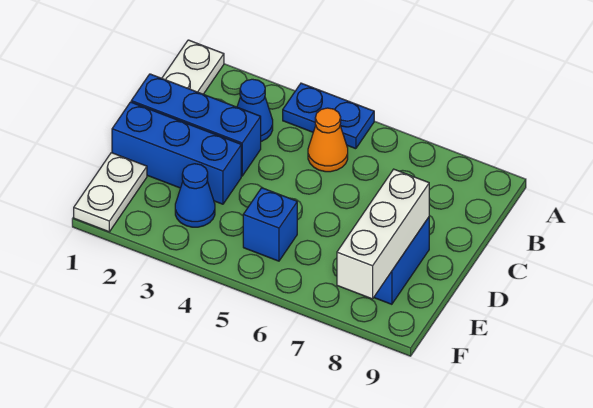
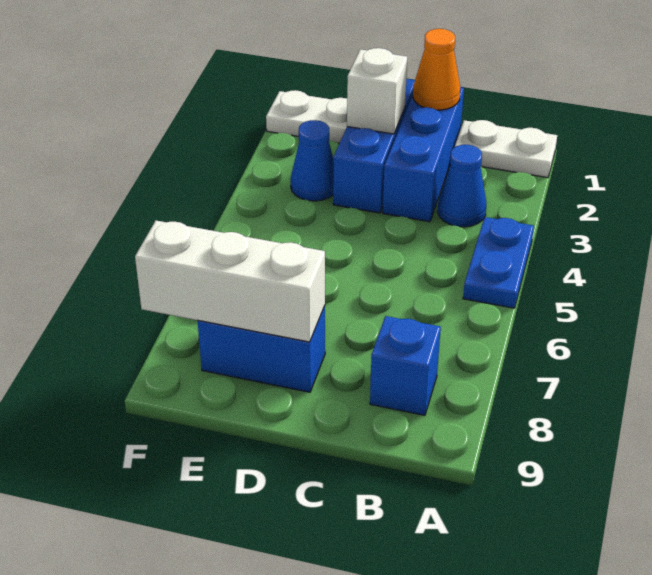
orange 1x1 cone [308,108,348,172] -> orange 1x1 cone moved to [413,29,460,110]
none -> white 1x1 brick [347,48,407,134]
blue 1x1 brick [243,188,297,261] -> blue 1x1 brick moved to [370,316,441,415]

